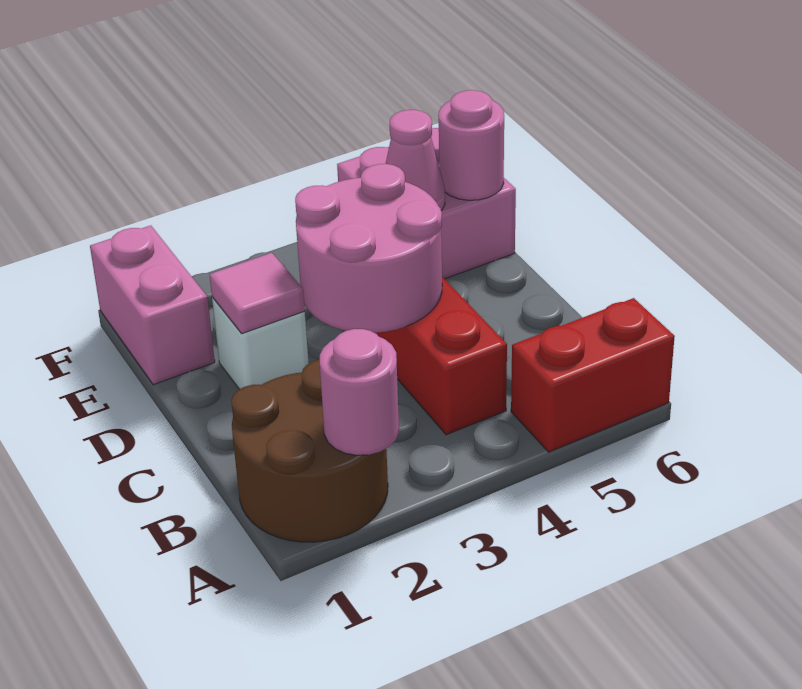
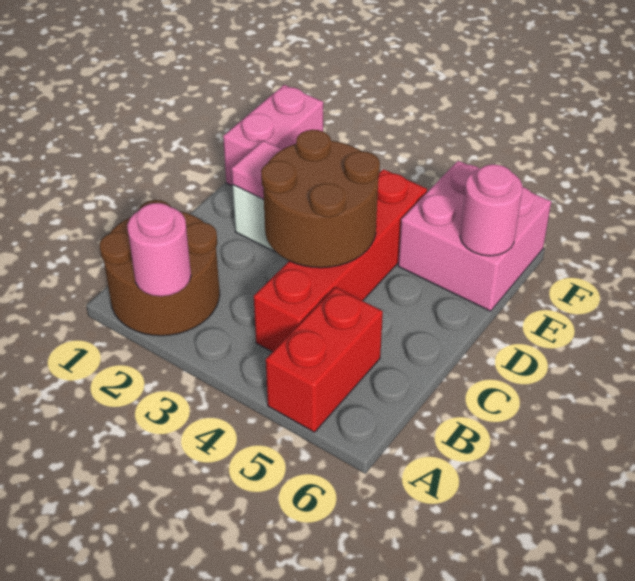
red 1x2 brick [511,298,675,452] -> red 1x2 brick turned to [266,287,383,432]
pink 2x2 round brick [295,164,442,333] -> brown 2x2 round brick [261,130,380,268]
pink 1x1 cone [386,110,445,210] -> none

